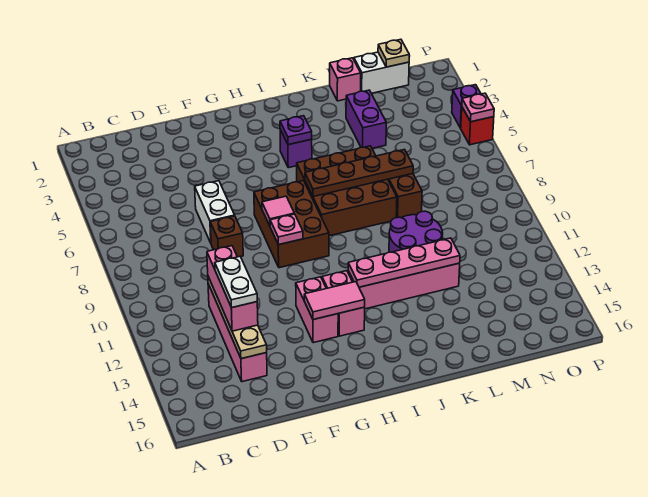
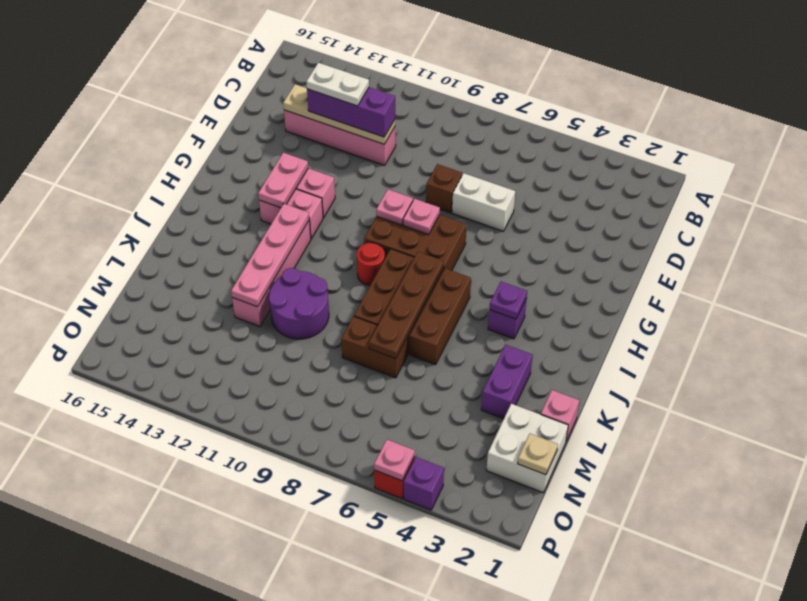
pink 1x3 brick [207,246,258,331] -> purple 1x3 brick [307,87,395,137]
pink 1x1 tile [262,196,294,226] -> pink 1x1 plate [403,199,440,235]
pink 1x2 tile [304,282,365,320] -> pink 1x2 plate [258,153,308,208]
none -> red 1x1 round brick [357,243,385,286]
purple 1x2 brick [346,90,386,148] -> purple 1x2 brick turned to [481,345,533,419]
white 1x2 brick [354,52,409,93] -> white 2x2 brick [486,404,568,493]

